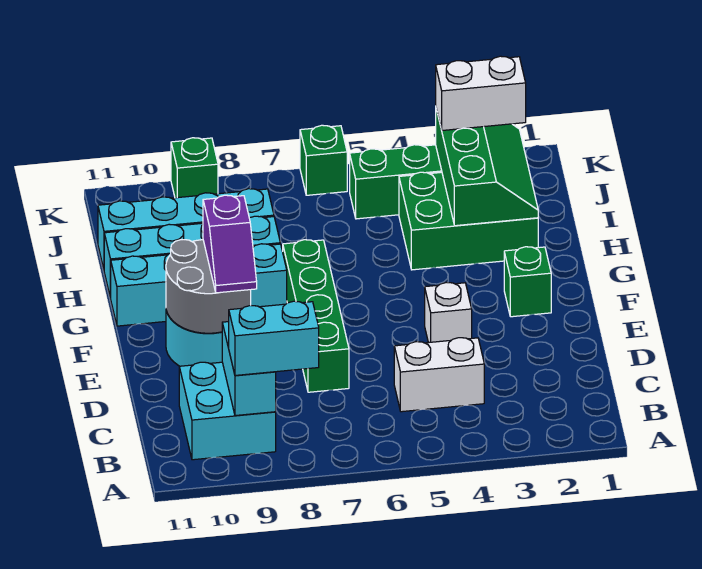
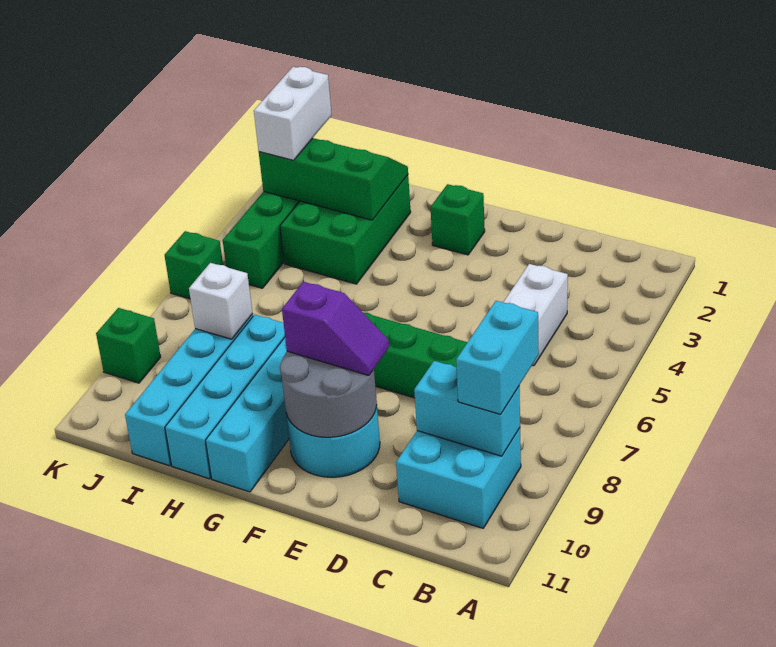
white 1x1 brick [425,282,472,343] -> white 1x1 brick moved to [189,263,253,339]

